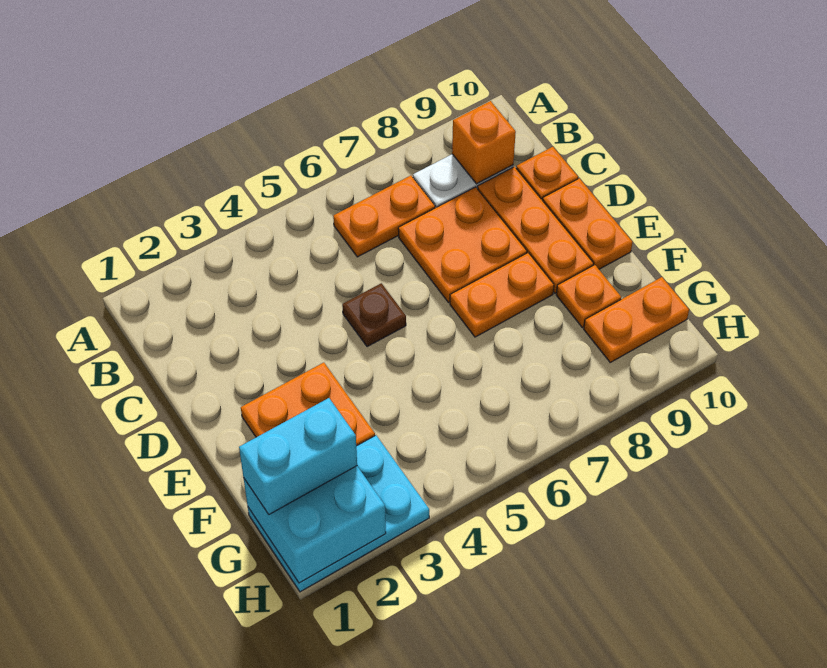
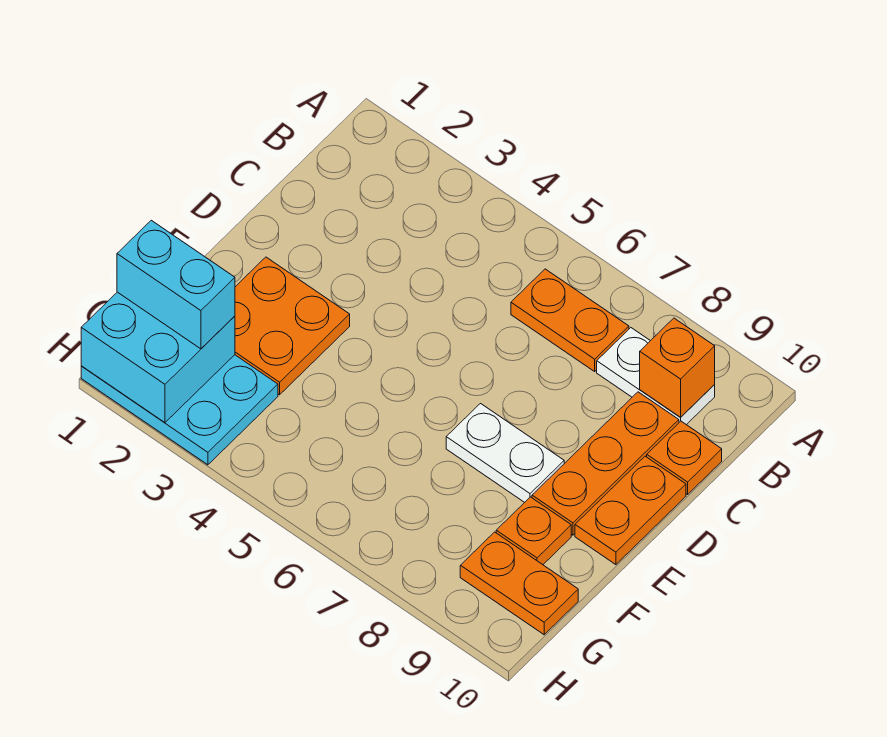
orange 2x2 plate [398,187,527,302] -> none
brown 1x1 plate [342,283,406,347] -> none
orange 1x2 plate [450,253,554,337] -> white 1x2 plate [446,404,564,502]

